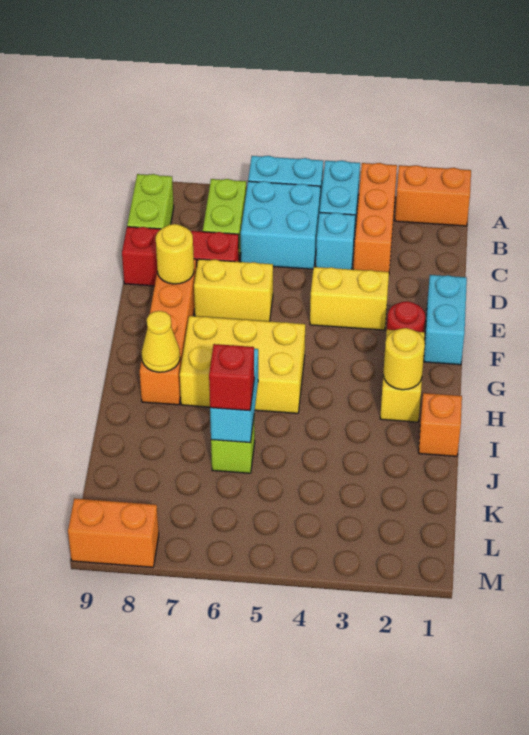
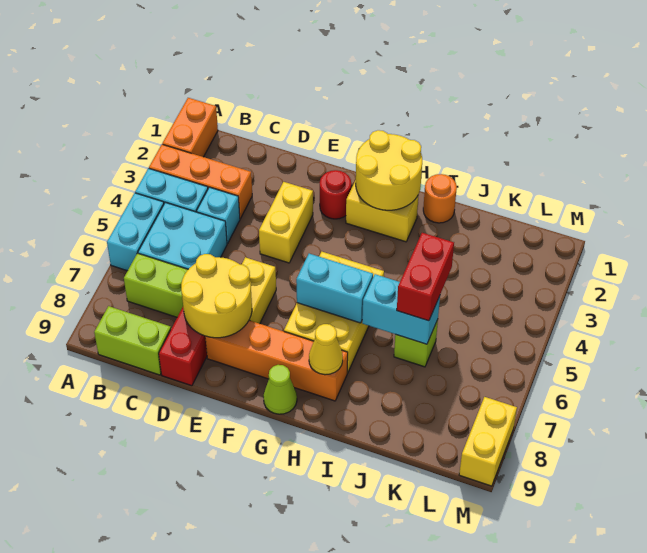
cyan 1x2 brick [424,275,467,365] -> cyan 1x2 brick moved to [296,254,373,323]
yellow 1x1 round brick [156,224,194,284] -> yellow 2x2 round brick [181,254,252,338]
none -> lime 1x1 cone [263,365,297,414]
yellow 1x1 round brick [383,328,425,390] -> yellow 2x2 round brick [356,130,422,210]
orange 1x1 brick [419,393,462,456] -> orange 1x1 round brick [423,174,457,223]
red 1x1 brick [209,344,254,411] -> red 1x2 brick [397,233,454,321]
orange 1x2 brick [68,498,159,567] -> yellow 1x2 brick [459,397,517,486]

